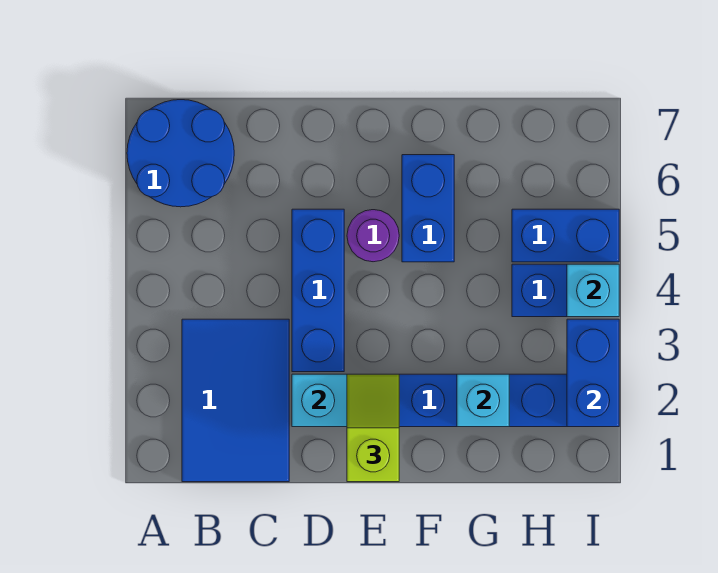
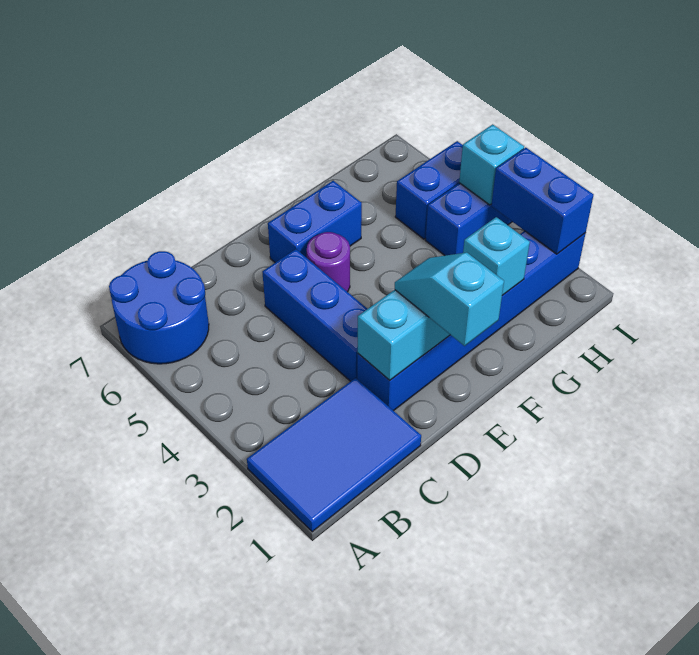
blue 2x3 tile [182,319,289,482] -> blue 2x3 tile turned to [247,378,421,532]
lime 1x2 slope [347,374,399,482] -> cyan 1x2 slope [395,253,504,346]
blue 1x2 brick [402,155,454,262] -> blue 1x2 brick turned to [268,181,362,263]

